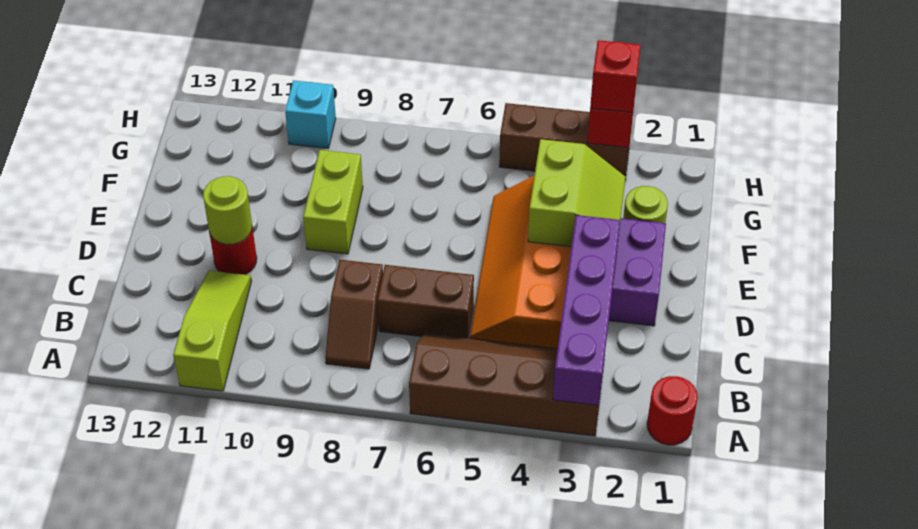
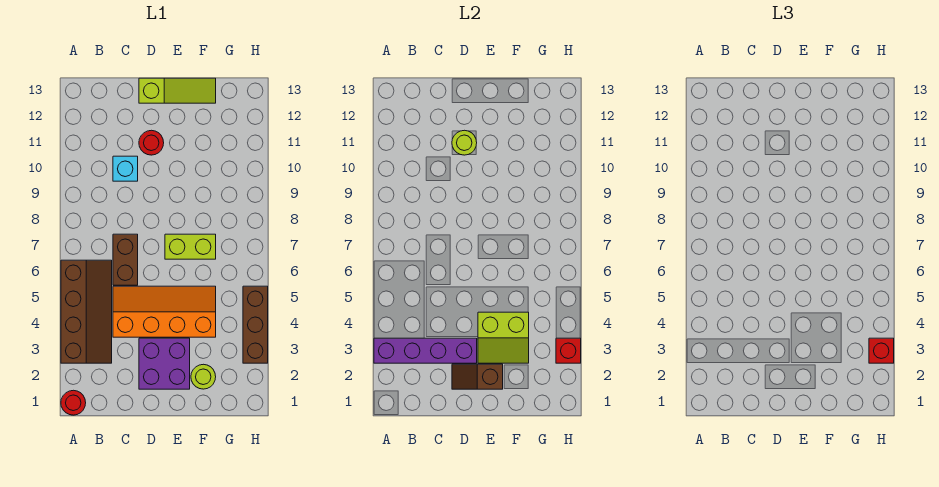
lime 1x3 slope [173,270,251,391] -> lime 1x3 slope moved to [139,78,216,103]
brown 1x2 slope [325,260,383,369] -> brown 1x2 slope moved to [452,364,503,389]
lime 1x2 brick [303,150,363,254] -> lime 1x2 brick moved to [165,234,216,259]
cyan 1x1 brick [285,80,336,148] -> cyan 1x1 brick moved to [113,156,138,181]

